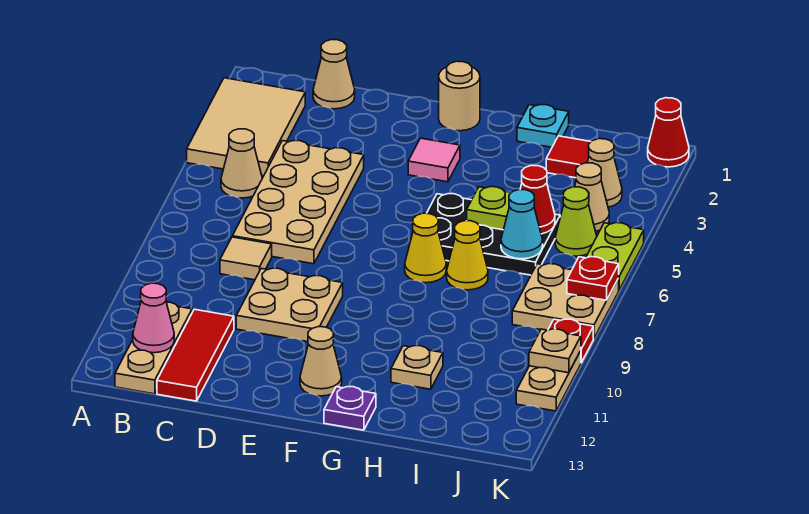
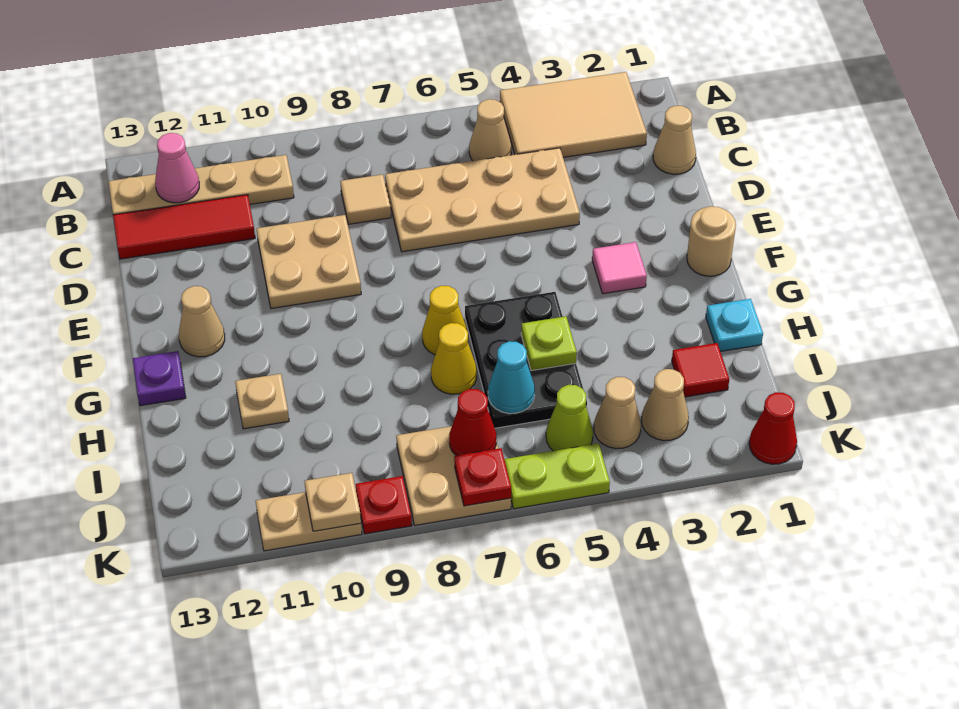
tan 1x3 plate [115,302,192,394] -> tan 1x4 plate [108,155,294,215]
red 1x1 cone [520,165,555,234] -> red 1x1 cone moved to [449,389,496,455]

